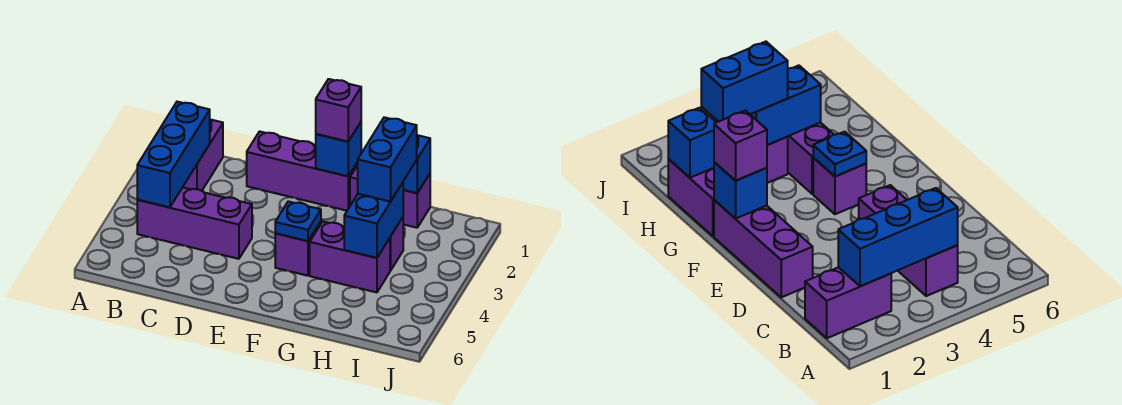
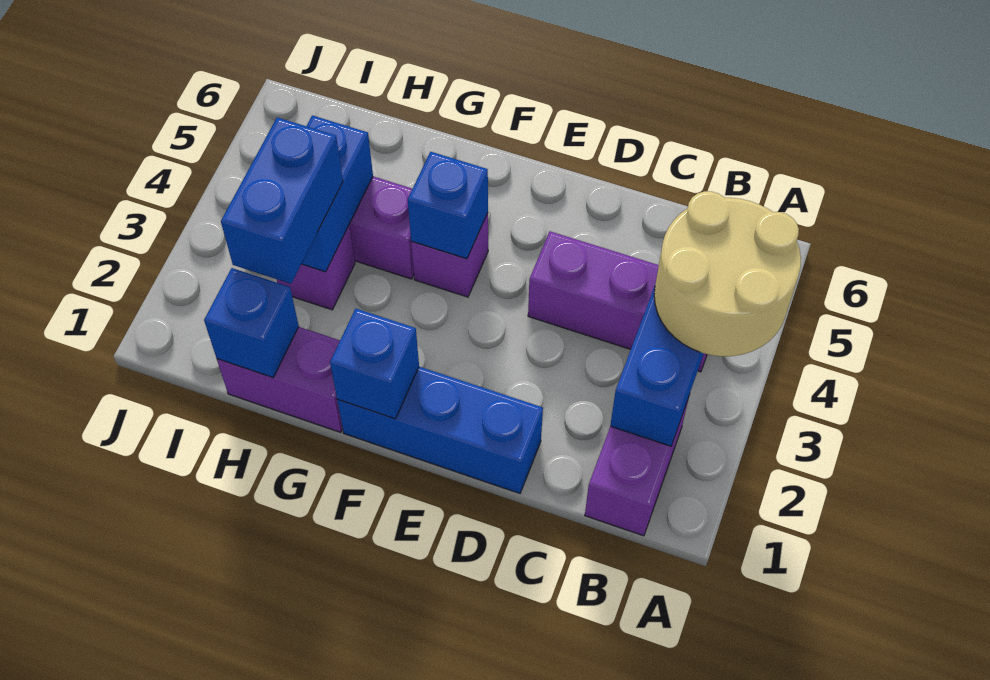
none -> tan 2x2 round brick [654,191,801,356]
purple 1x3 brick [247,131,358,211] -> blue 1x3 brick [337,367,543,493]
purple 1x1 brick [316,79,361,142] -> none
blue 1x1 plate [275,201,321,241] -> blue 1x1 brick [408,152,488,259]

